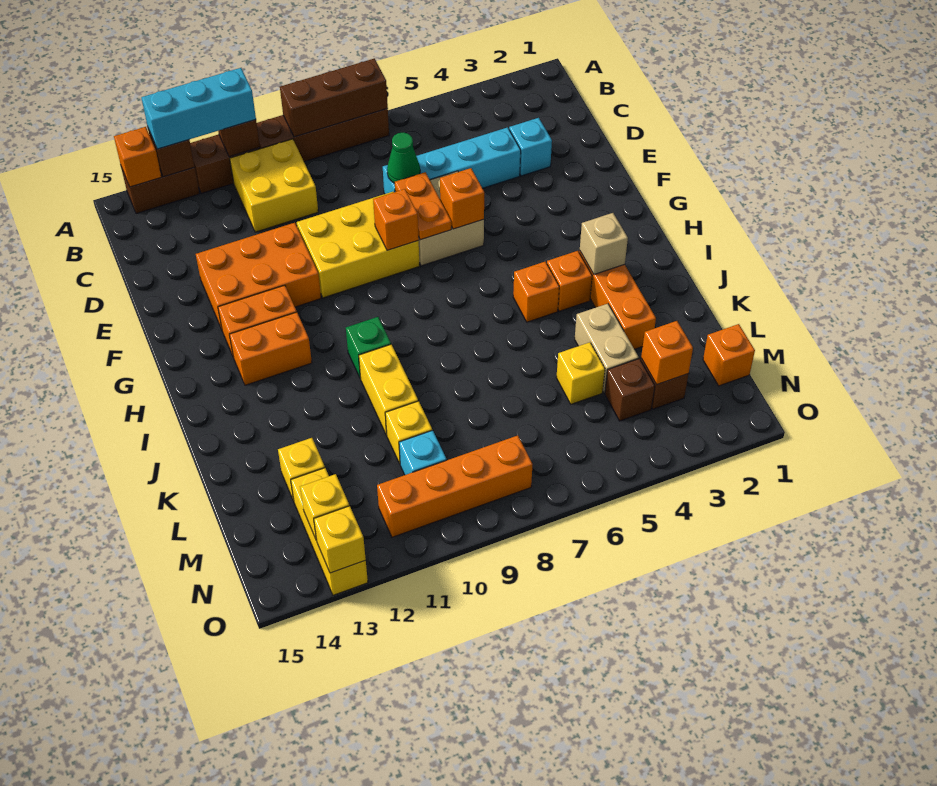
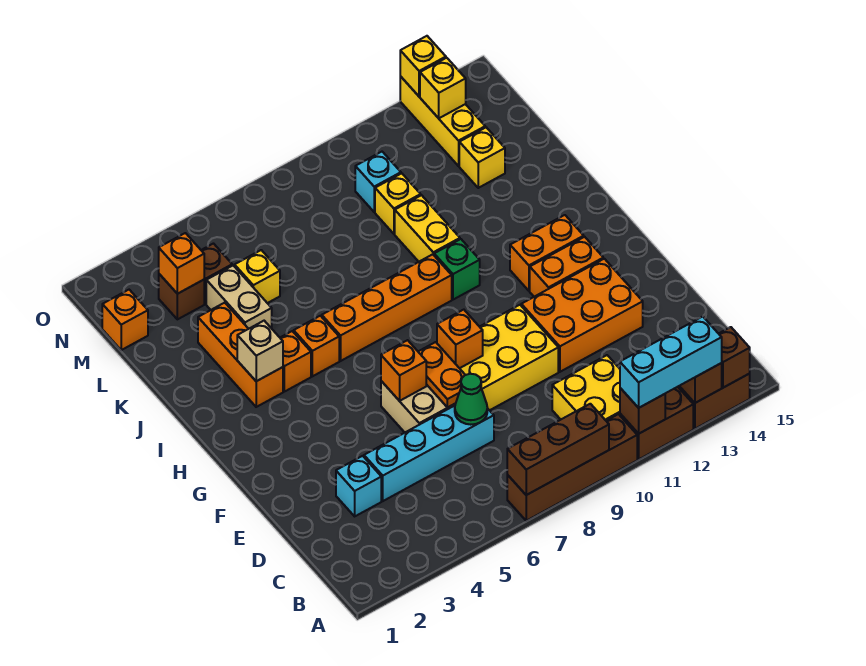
orange 1x1 brick [114,127,161,187] -> brown 1x1 brick [719,327,750,388]
orange 1x4 brick [377,435,533,537] -> orange 1x4 brick moved to [322,254,452,361]

